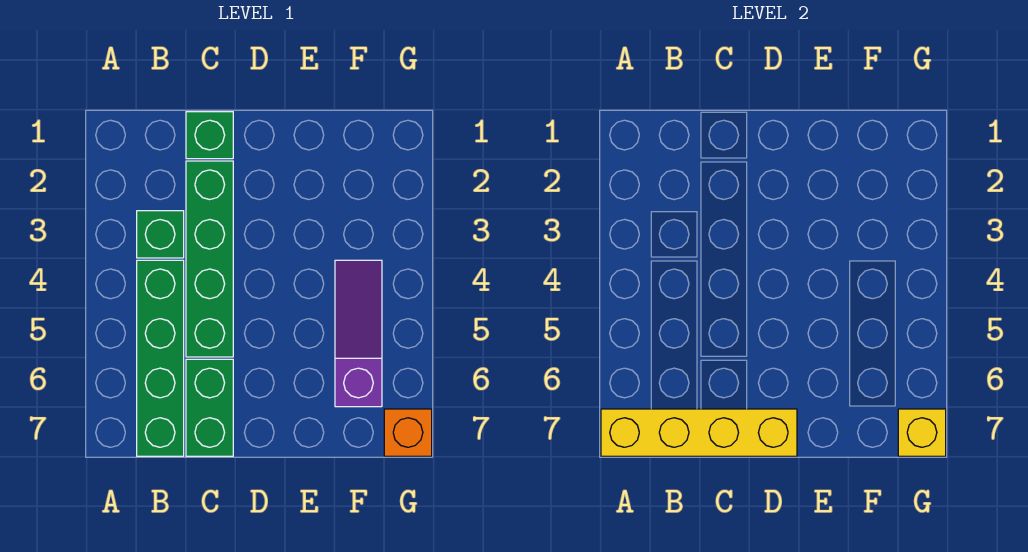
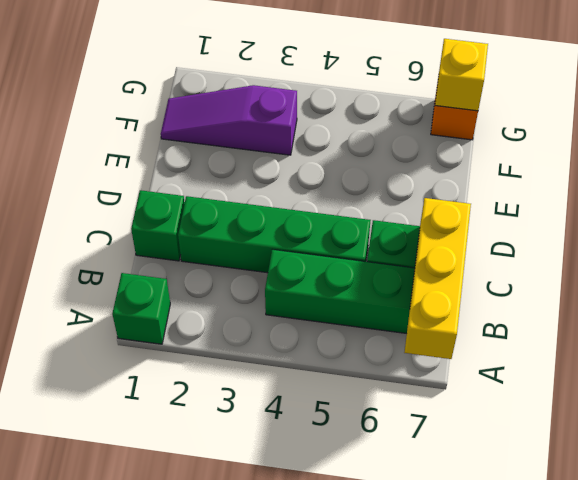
yellow 1x4 brick [601,409,797,456] -> yellow 1x3 brick [404,198,471,359]
green 1x1 brick [137,211,184,258] -> green 1x1 brick moved to [112,273,170,344]
purple 1x3 slope [335,260,382,407] -> purple 1x3 slope moved to [161,85,297,155]

